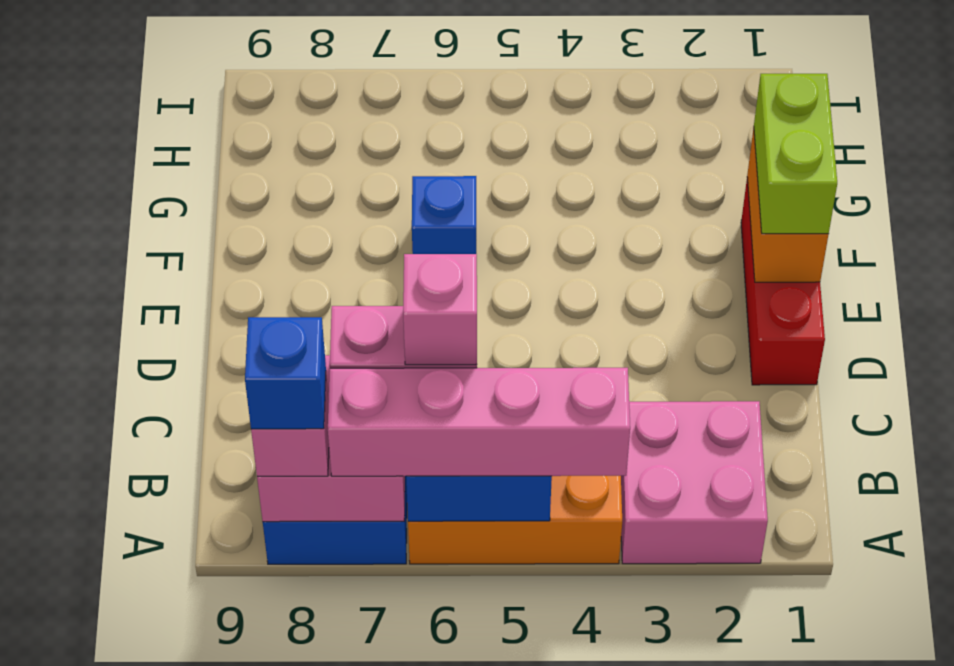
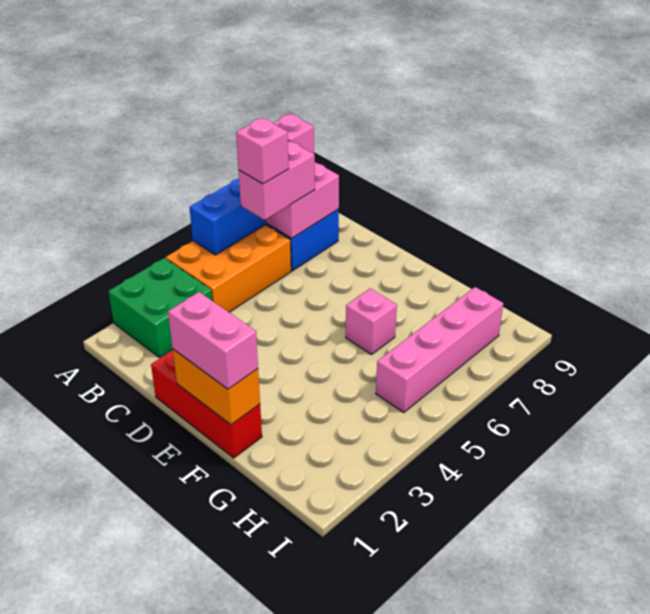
pink 2x2 brick [621,401,768,564] -> green 2x2 brick [108,258,212,358]
pink 1x4 brick [328,368,630,476] -> pink 1x4 brick moved to [376,287,503,413]
blue 1x1 brick [245,317,326,429] -> none
lime 1x2 brick [754,74,837,234] -> pink 1x2 brick [168,292,258,389]
blue 1x1 brick [412,176,476,254] -> pink 1x1 brick [346,288,397,355]

